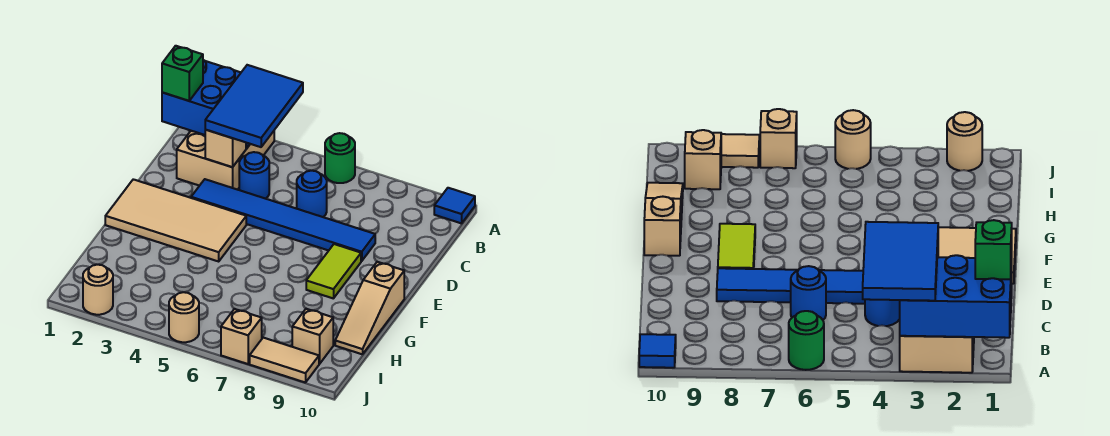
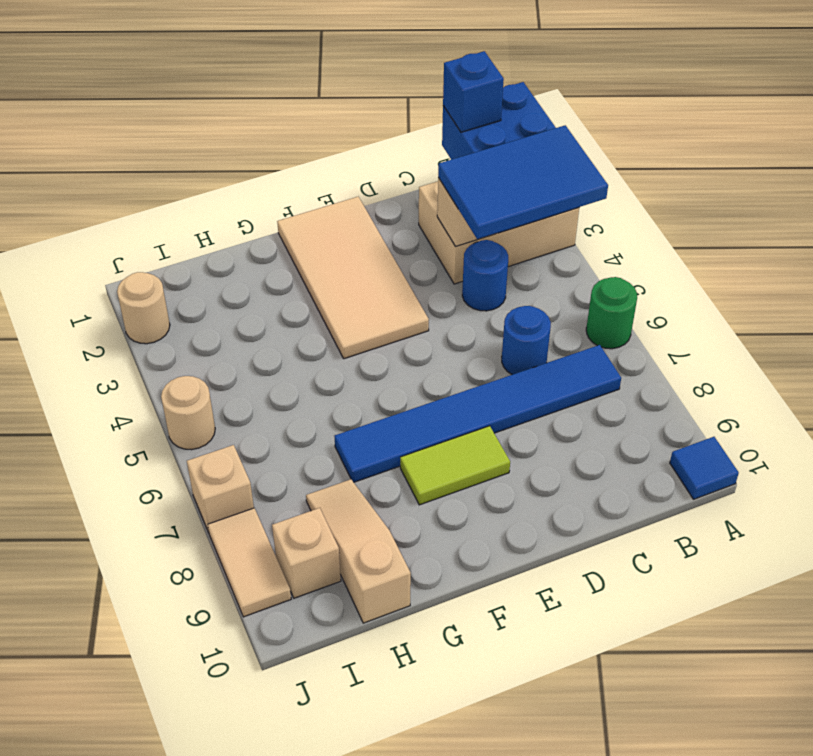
green 1x1 brick [162,46,203,101] -> blue 1x1 brick [443,51,504,132]
blue 1x6 tile [191,179,375,261] -> blue 1x6 tile turned to [334,345,621,482]
tan 1x3 slope [335,262,404,354] -> tan 1x3 slope turned to [306,479,411,623]

